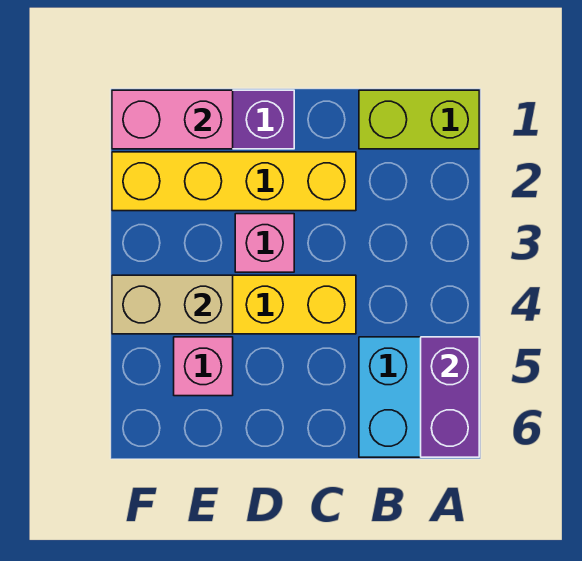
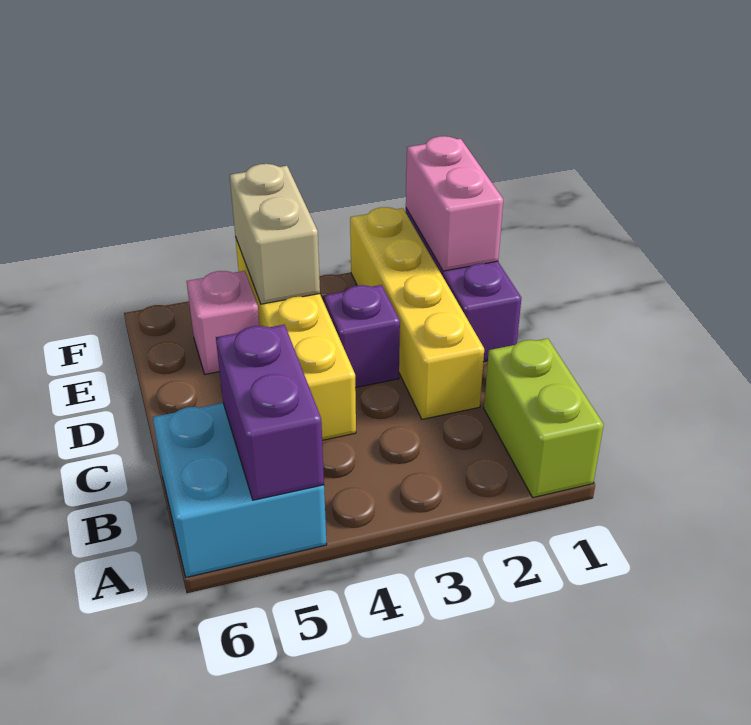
purple 1x2 brick [421,337,479,457] -> purple 1x2 brick turned to [216,324,324,500]
pink 1x1 brick [235,214,294,272] -> purple 1x1 brick [324,285,400,388]

